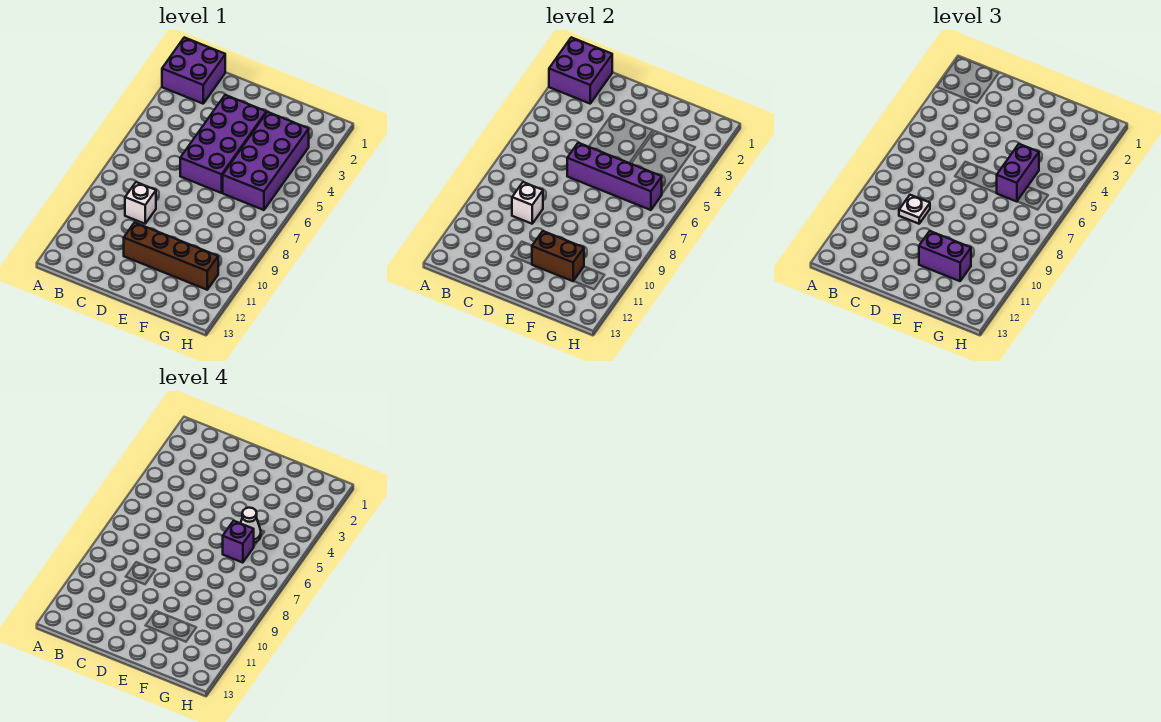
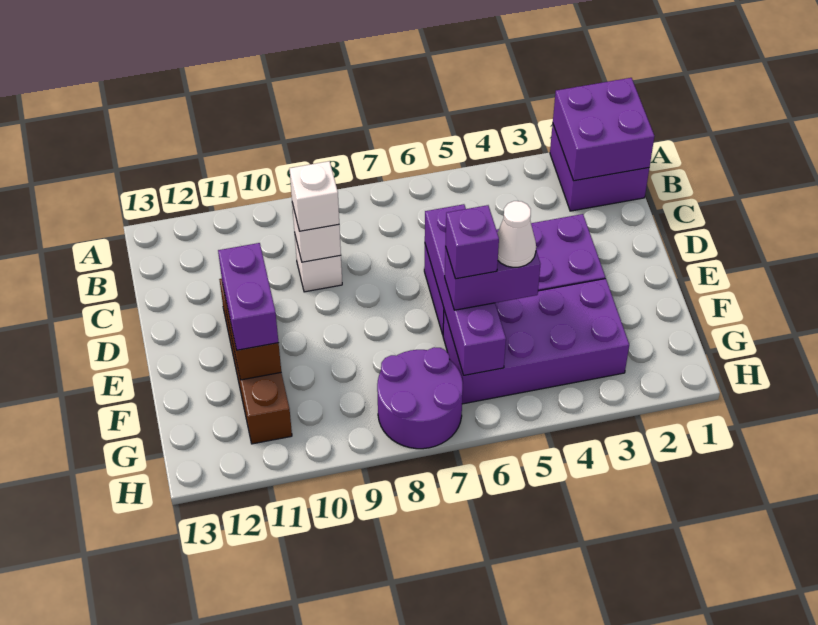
white 1x1 plate [899,195,930,224] -> white 1x1 brick [289,161,339,231]
none -> purple 2x2 round brick [377,347,463,449]

